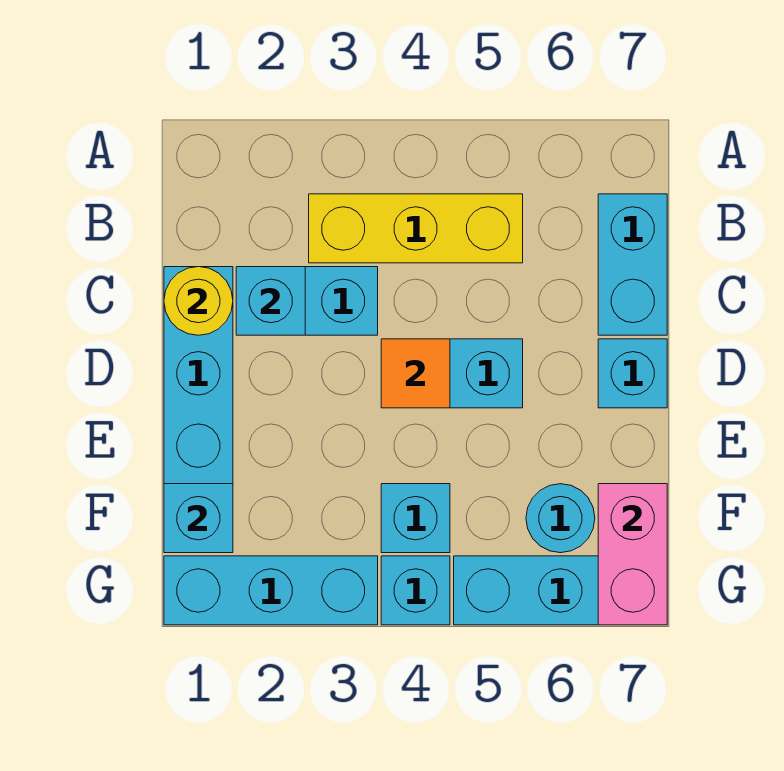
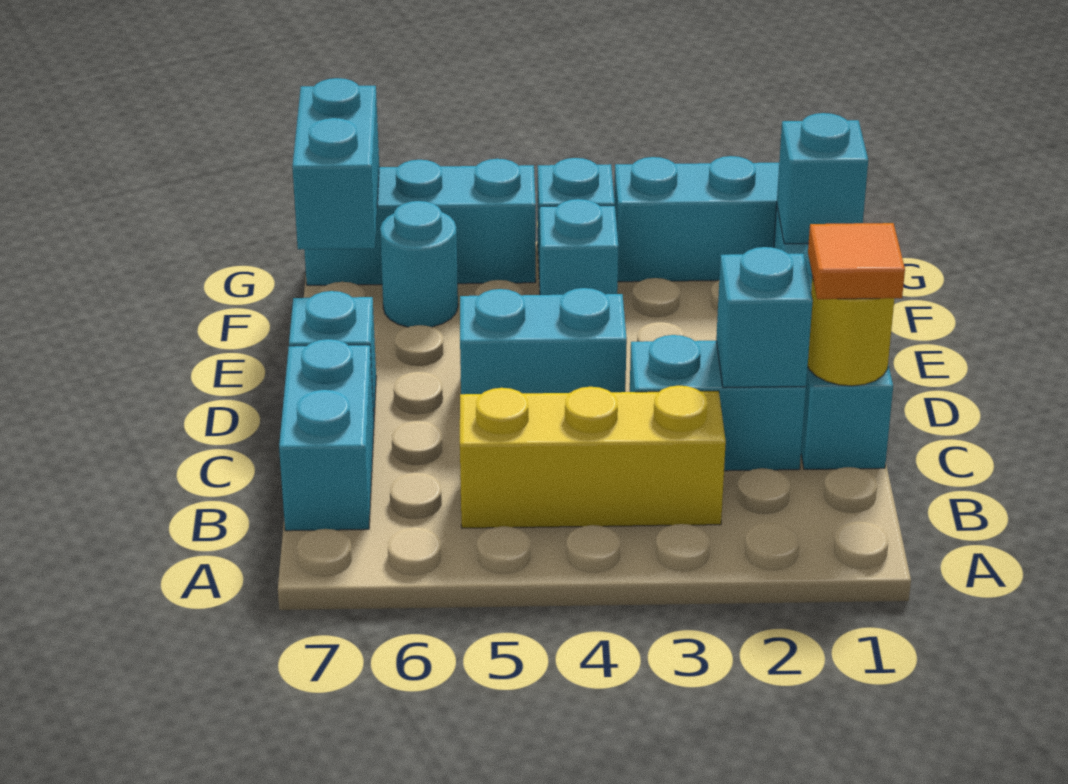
orange 1x1 tile [381,339,450,408] -> orange 1x1 tile moved to [808,223,905,299]
pink 1x2 brick [598,484,667,625] -> cyan 1x2 brick [292,78,379,249]

